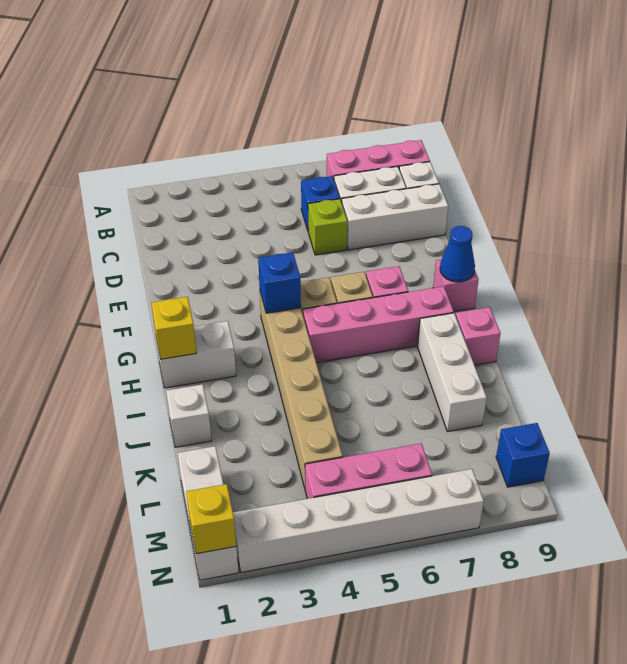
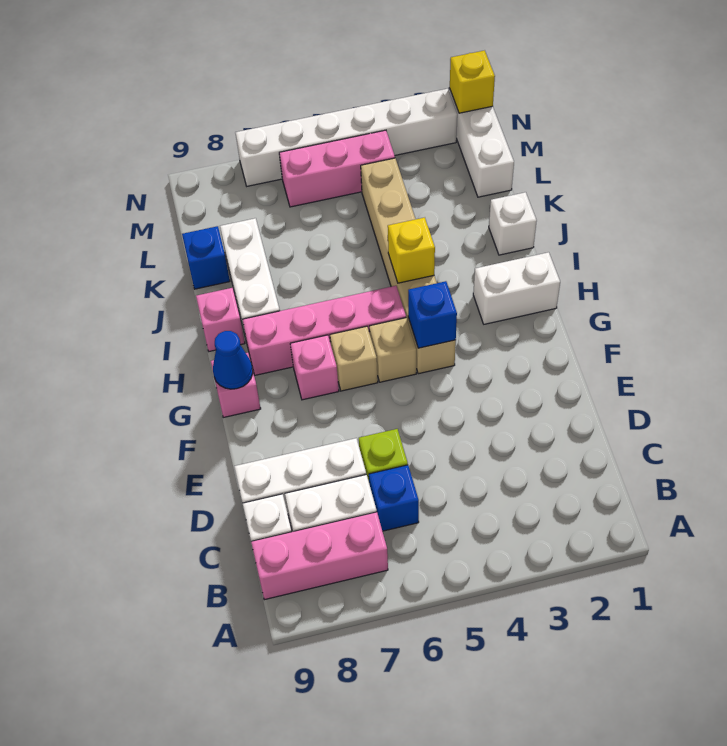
yellow 1x1 brick [151,297,196,359] -> yellow 1x1 brick moved to [388,218,435,283]
blue 1x1 brick [496,423,550,487] -> blue 1x1 brick moved to [182,226,230,289]

